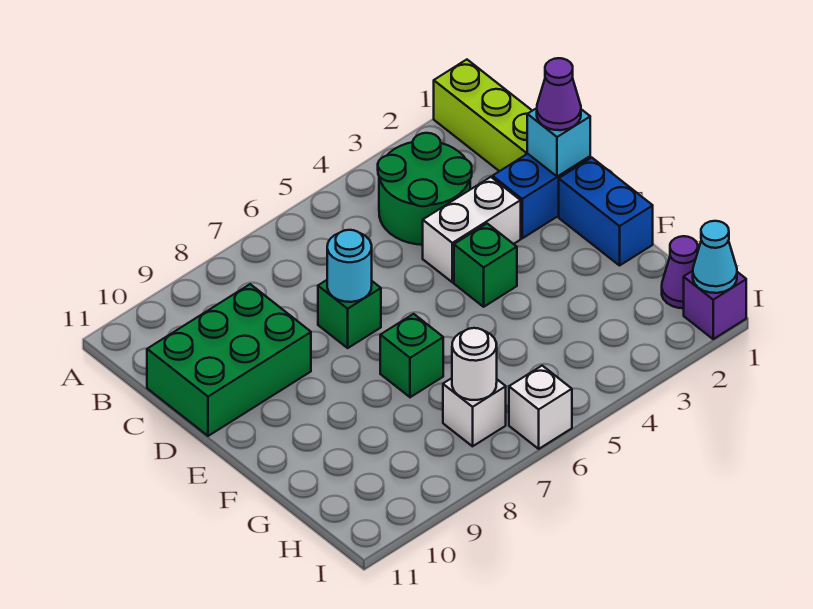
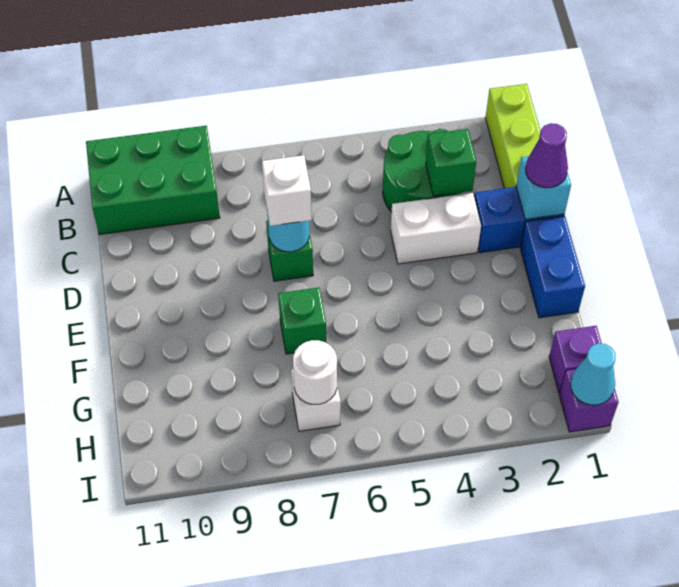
green 2x3 brick [147,284,311,436] -> green 2x3 brick moved to [86,126,220,235]
green 1x1 brick [454,224,517,307] -> green 1x1 brick moved to [426,129,476,196]
purple 1x1 cone [662,236,698,308] -> purple 1x1 brick [549,326,602,393]
white 1x1 brick [509,366,572,449] -> white 1x1 brick moved to [262,155,312,226]

